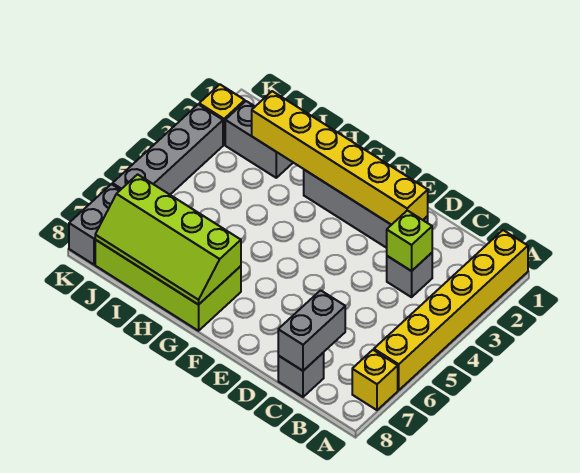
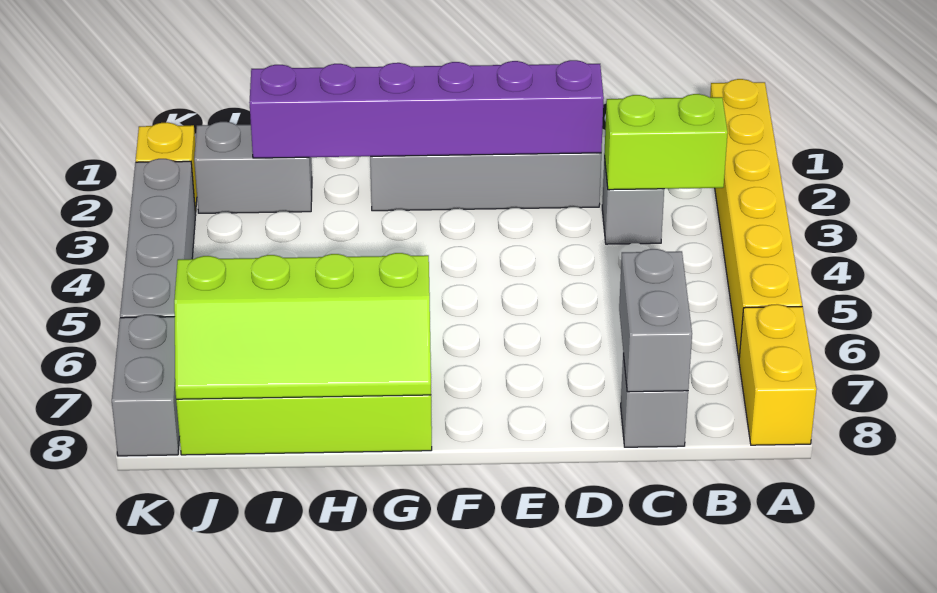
yellow 1x1 brick [352,350,398,410] -> yellow 1x2 brick [739,304,817,445]
lime 1x1 brick [387,210,432,271] -> lime 1x2 brick [604,94,728,190]
yellow 1x6 brick [252,91,428,225] -> purple 1x6 brick [249,60,604,158]

